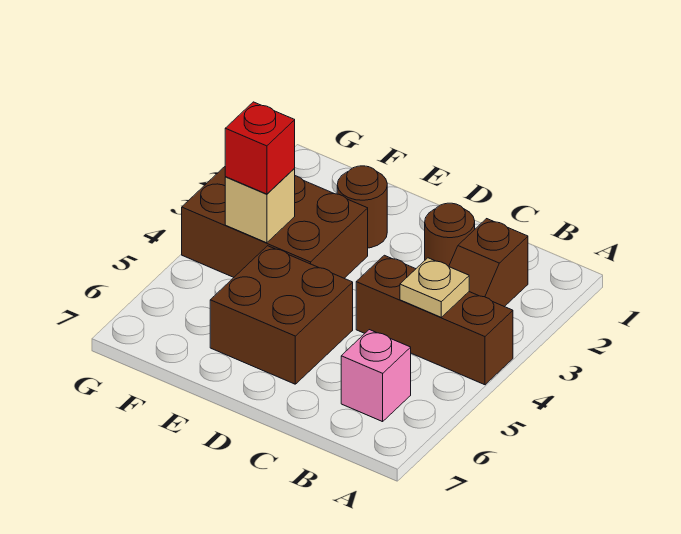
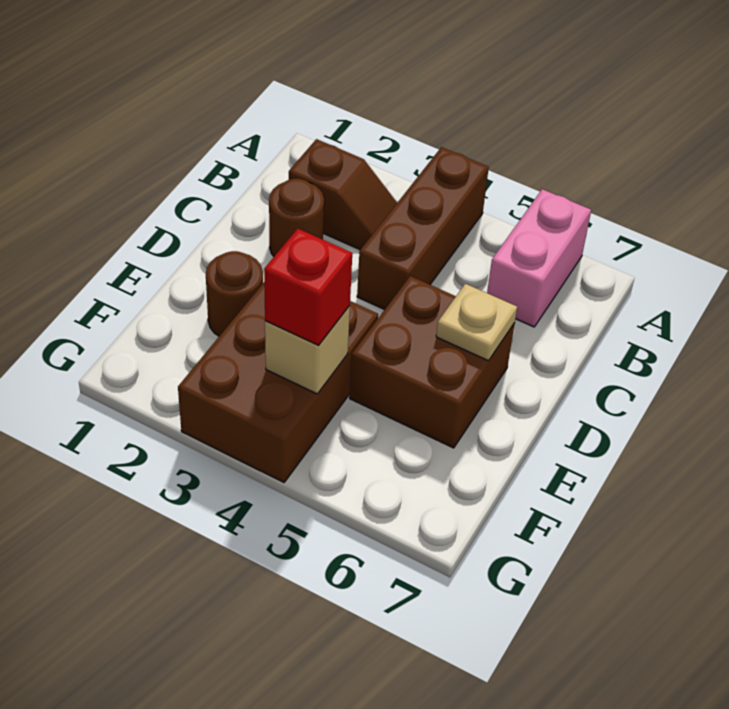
tan 1x1 plate [400,258,469,317] -> tan 1x1 plate moved to [436,284,517,361]
pink 1x1 brick [341,330,411,422] -> pink 1x2 brick [487,189,591,327]

